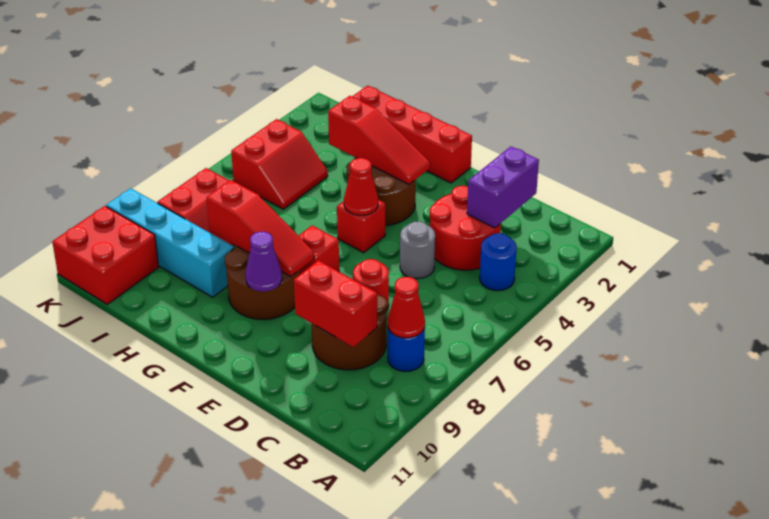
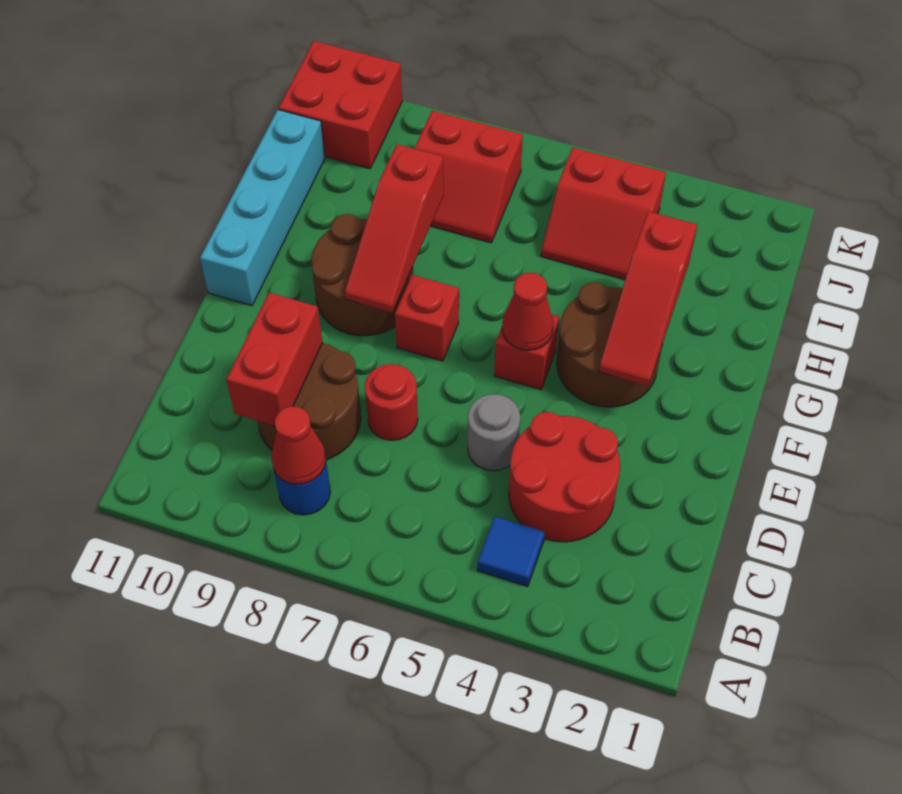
blue 1x1 round brick [480,233,517,291] -> blue 1x1 tile [477,516,545,587]
purple 1x2 brick [467,147,539,228] -> none
red 1x4 brick [352,86,472,183] -> none
purple 1x1 cone [246,232,282,291] -> none
cyan 1x4 brick [106,188,234,297] -> cyan 1x4 brick moved to [200,110,325,306]

